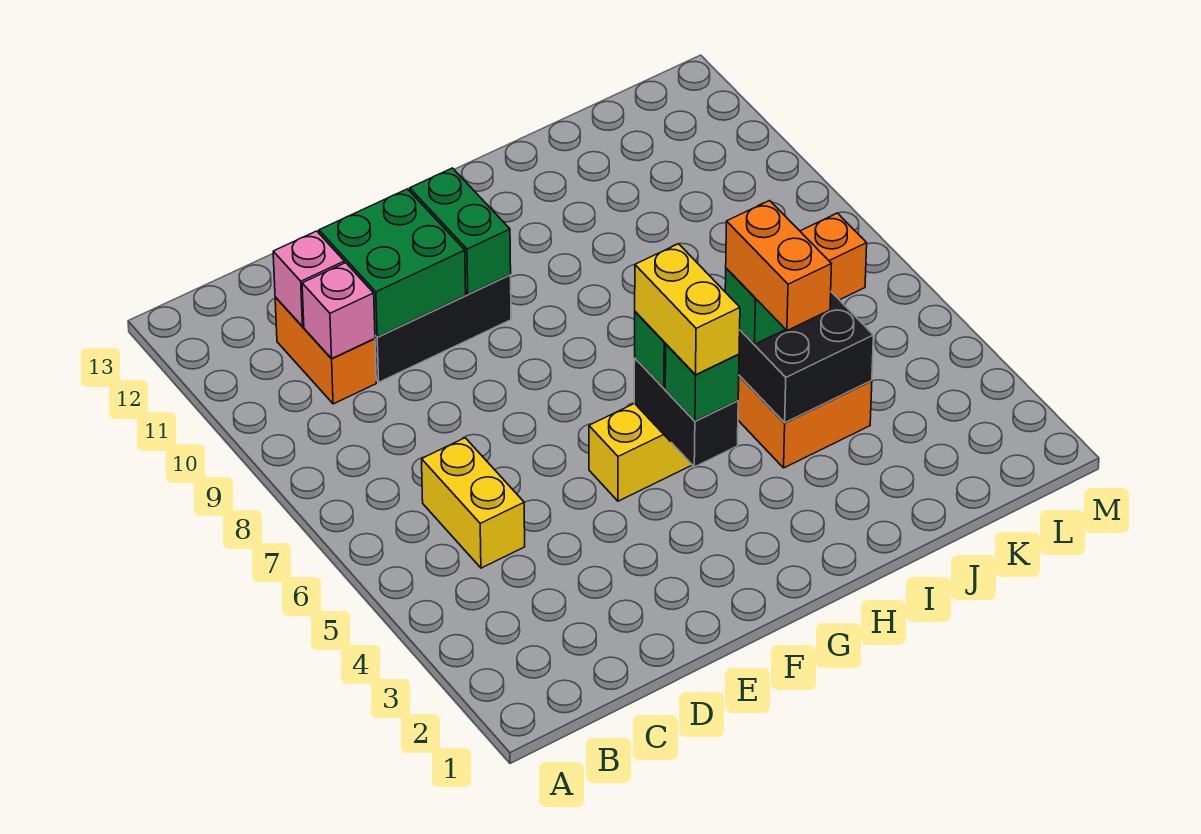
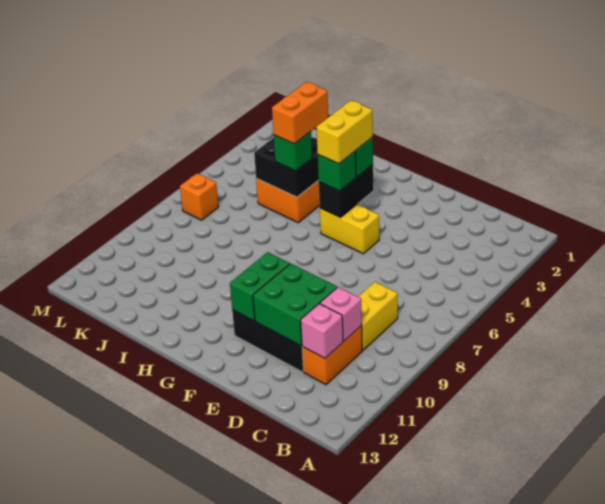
yellow 1x2 brick [422,438,525,568] -> yellow 1x2 brick moved to [358,282,398,350]

